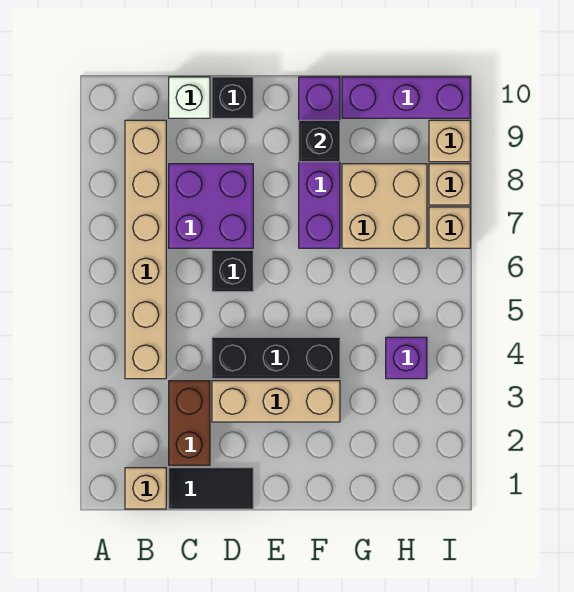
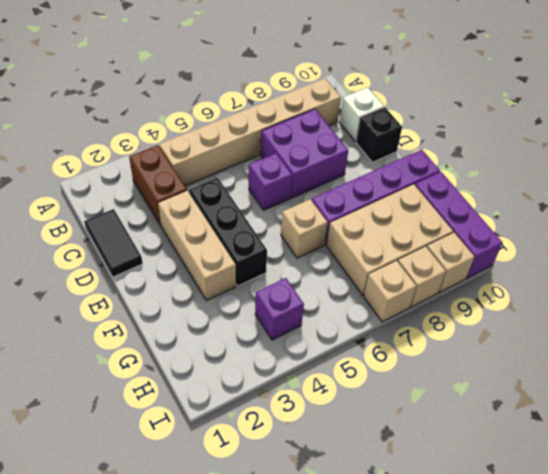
tan 1x1 brick [125,468,166,509] -> tan 1x1 brick moved to [281,199,328,258]
brown 1x2 brick [169,381,210,465] -> brown 1x2 brick turned to [129,145,187,225]
black 1x1 brick [212,250,253,292] -> purple 1x1 brick [249,153,292,210]
black 1x1 brick [299,120,340,162] -> none
tan 2x2 brick [342,164,427,248] -> tan 2x3 brick [327,184,453,295]

